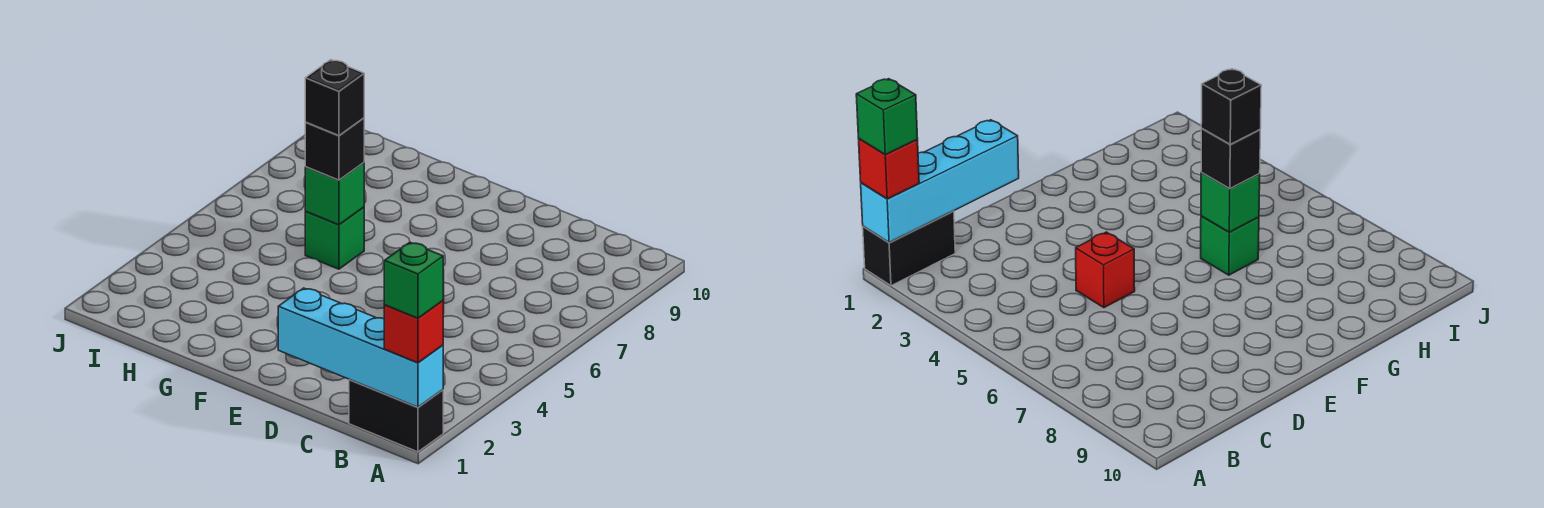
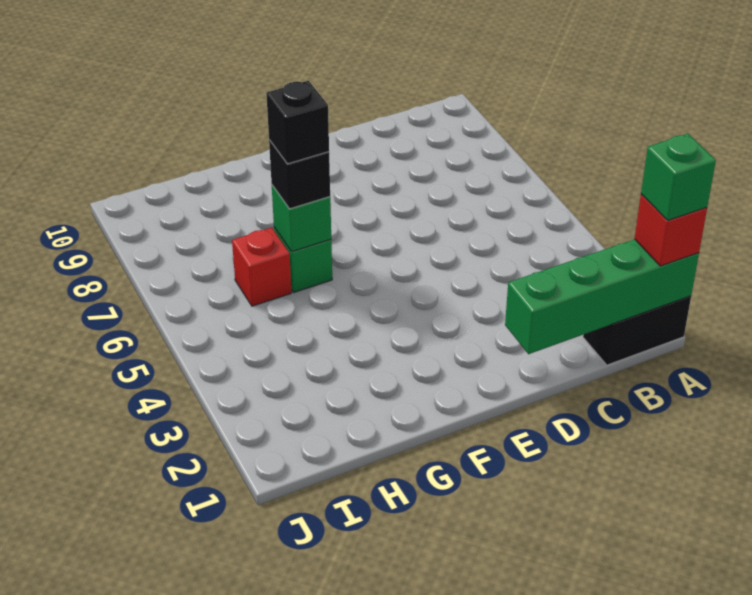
cyan 1x4 brick [278,288,443,407] -> green 1x4 brick [505,239,699,354]
red 1x1 brick [1076,232,1135,308] -> red 1x1 brick moved to [232,228,291,306]

